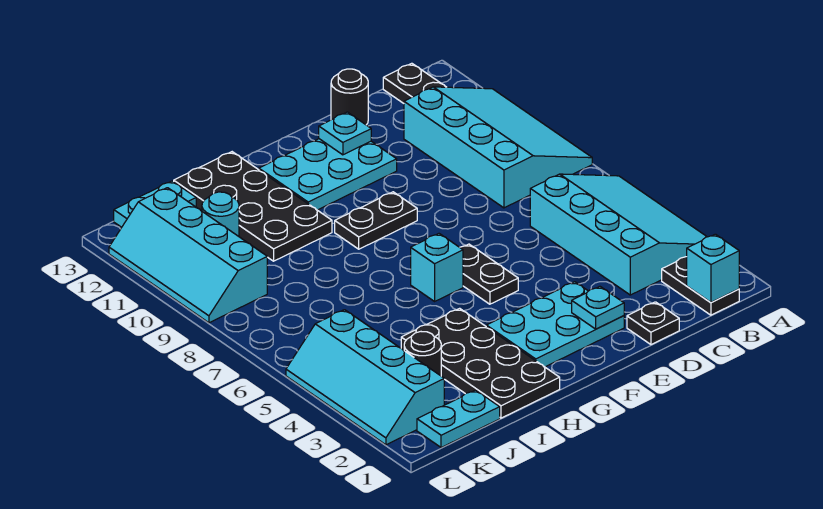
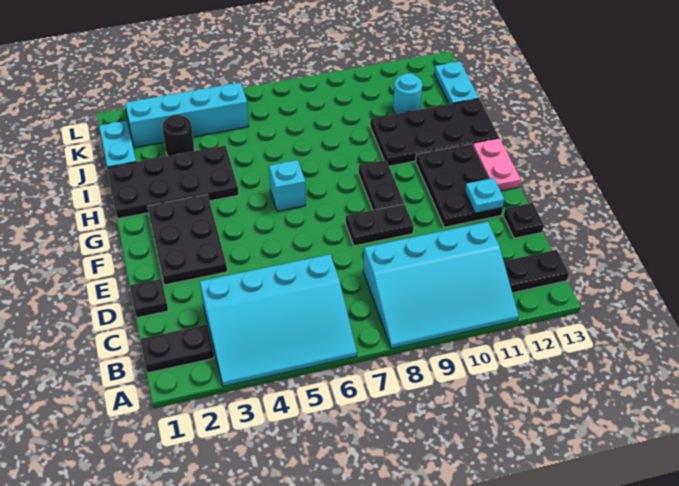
cyan 1x1 brick [687,234,739,302] -> none
black 1x1 round brick [331,69,368,125] -> black 1x1 plate [503,203,544,238]
cyan 2x3 plate [486,282,624,367] -> black 2x3 plate [147,194,227,285]
cyan 1x1 plate [572,287,624,329] -> none
cyan 2x3 plate [259,139,397,210] -> black 2x3 plate [416,144,503,227]
black 1x2 plate [460,244,518,304] -> black 1x2 plate moved to [346,204,414,246]
none -> pink 1x2 plate [473,138,521,191]
cyan 2x4 slope [109,188,267,323] -> none

